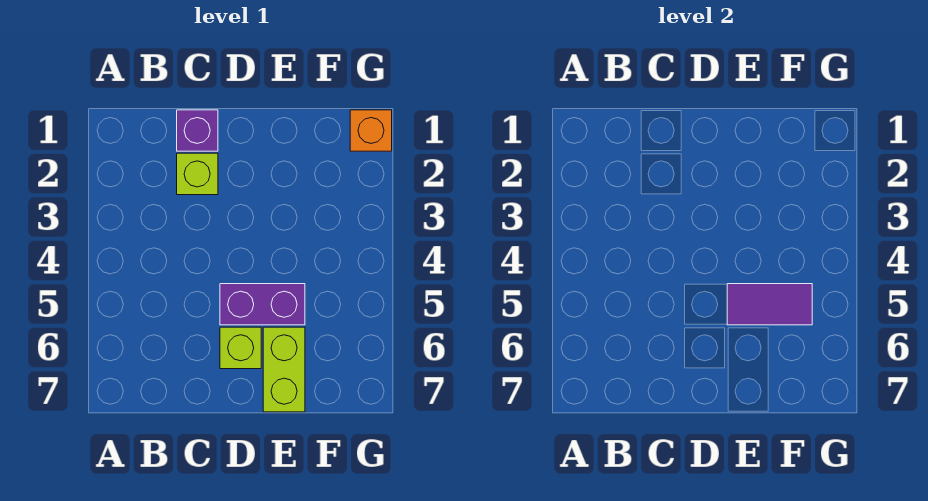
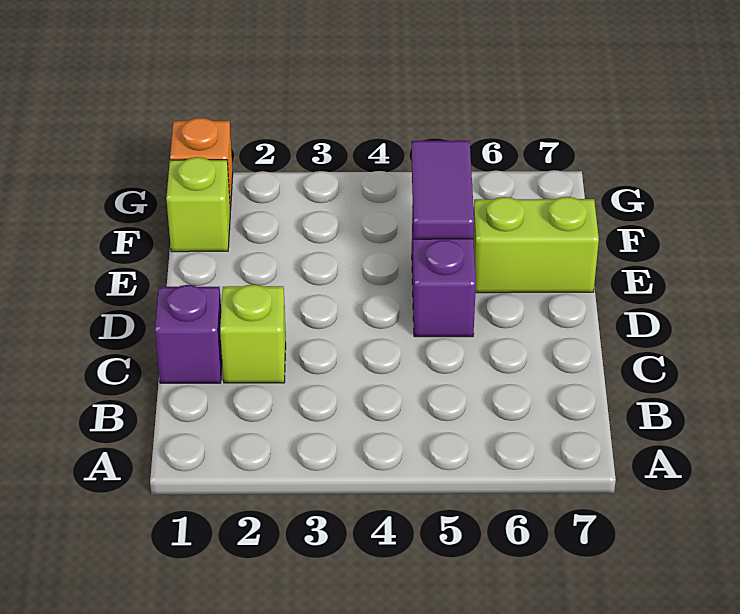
lime 1x1 brick [220,327,261,369] -> lime 1x1 brick moved to [166,157,230,252]

